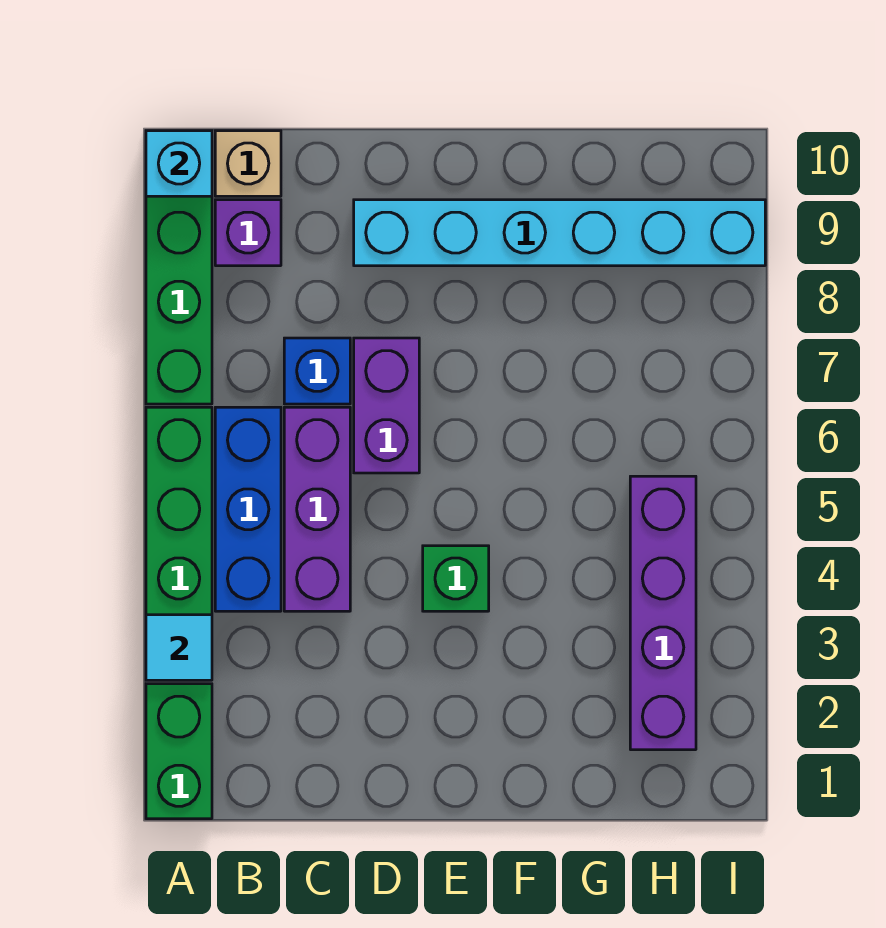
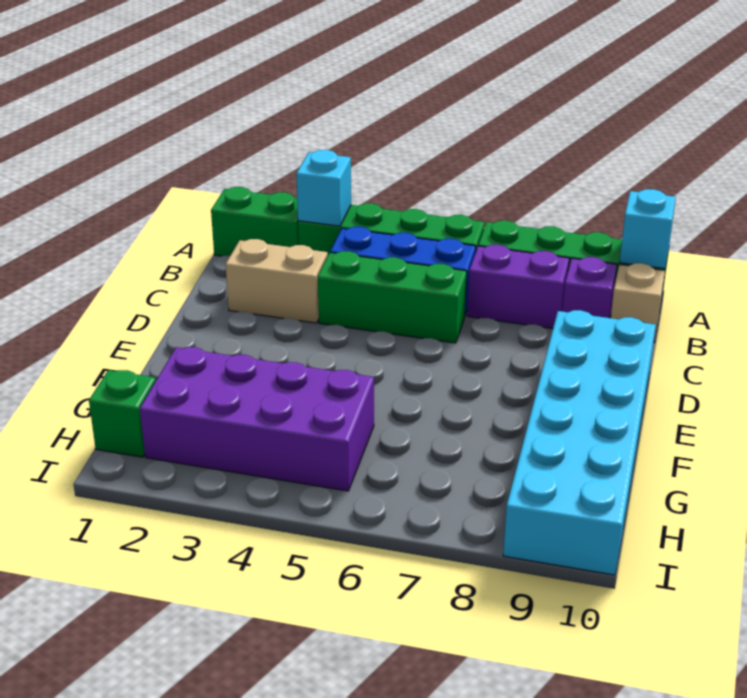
cyan 1x1 tile [146,615,212,680] -> cyan 1x1 brick [296,150,351,226]
none -> tan 1x2 brick [226,239,328,323]
purple 1x3 brick [284,407,350,611] -> green 1x3 brick [318,251,467,343]
blue 1x1 brick [284,338,350,404] -> none
purple 1x2 brick [354,338,419,473] -> purple 1x2 brick moved to [467,245,569,329]
cyan 1x6 brick [354,200,765,266] -> cyan 2x6 brick [503,310,656,575]
green 1x1 brick [423,546,489,611] -> green 1x1 brick moved to [89,370,156,457]
purple 1x4 brick [630,476,696,750] -> purple 2x4 brick [140,347,374,491]

